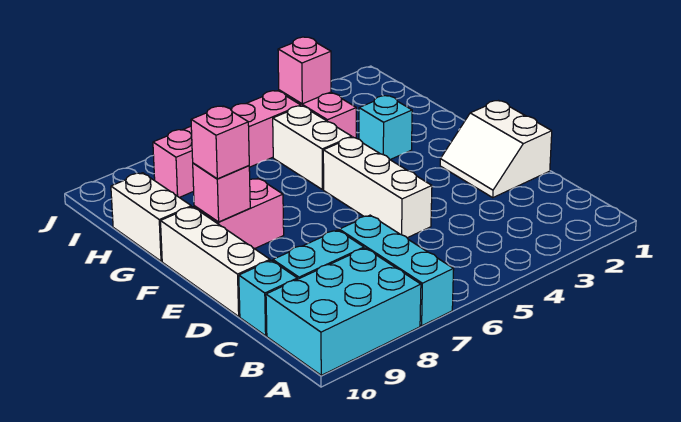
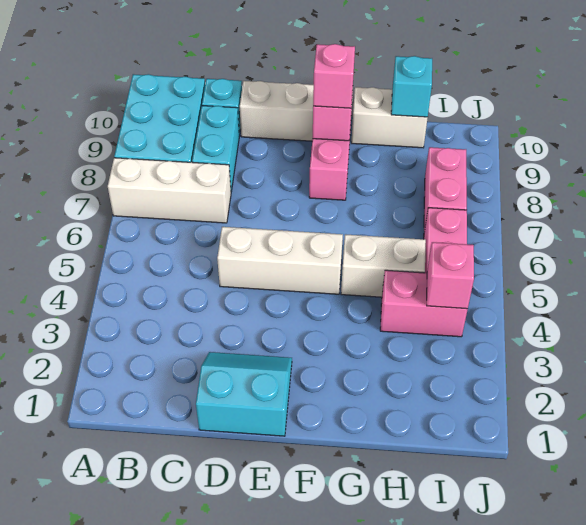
cyan 1x3 brick [339,215,454,326] -> white 1x3 brick [108,158,231,223]
white 2x2 slope [440,101,552,197] -> cyan 2x2 slope [196,352,292,436]
cyan 1x1 brick [359,96,412,160] -> cyan 1x1 brick moved to [391,56,432,117]

